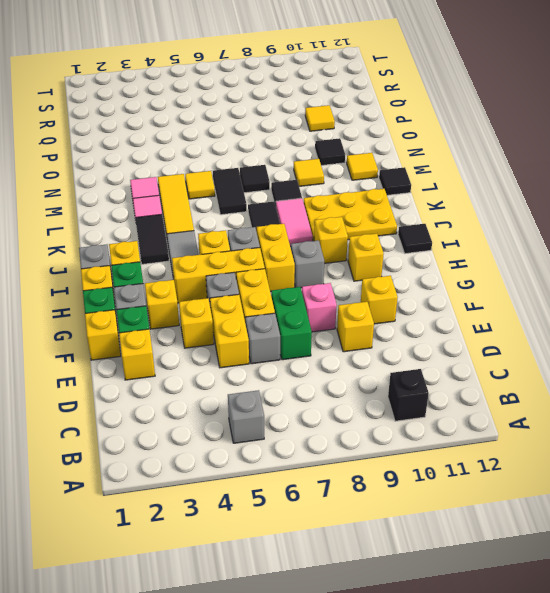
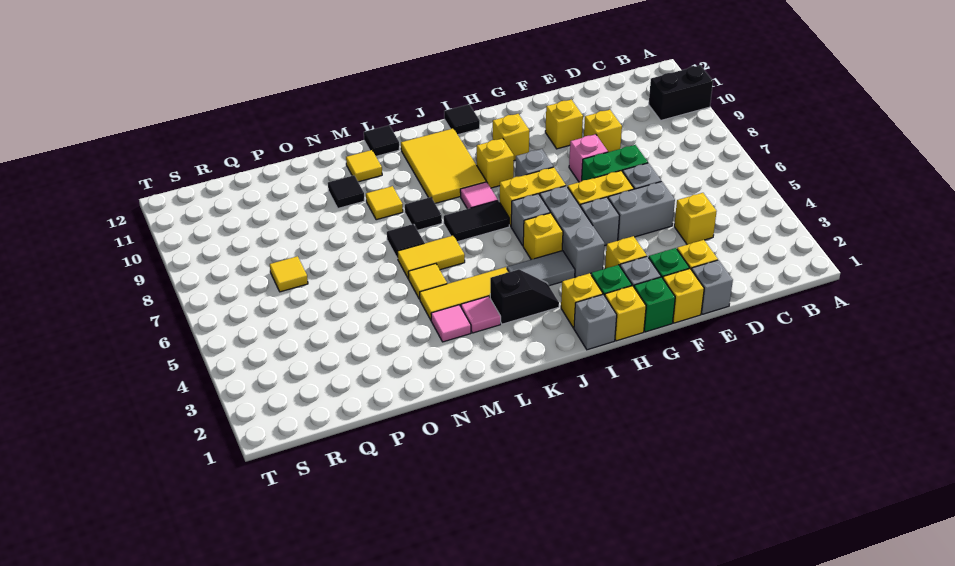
grey 1x1 brick [228,390,264,443] -> grey 1x1 brick moved to [691,260,733,314]
black 1x1 brick [388,369,429,421] -> black 1x2 brick [649,65,713,120]
yellow 1x2 brick [210,294,249,368] -> grey 1x2 brick [608,181,675,240]
yellow 1x1 brick [179,298,214,348] -> yellow 1x1 brick moved to [674,193,717,244]
yellow 1x3 brick [172,248,265,303] -> grey 1x3 brick [540,186,605,277]
black 1x2 tile [135,214,169,264] -> black 1x2 slope [490,269,559,324]
pink 1x2 tile [276,198,313,247] -> pink 1x1 tile [460,182,498,209]
yellow 2x3 plate [303,189,397,241] -> yellow 2x3 tile [401,128,486,203]
black 1x2 tile [213,168,247,215] -> yellow 1x2 tile [397,235,465,279]
yellow 1x1 tile [305,105,335,131] -> yellow 1x1 tile moved to [270,256,308,292]

